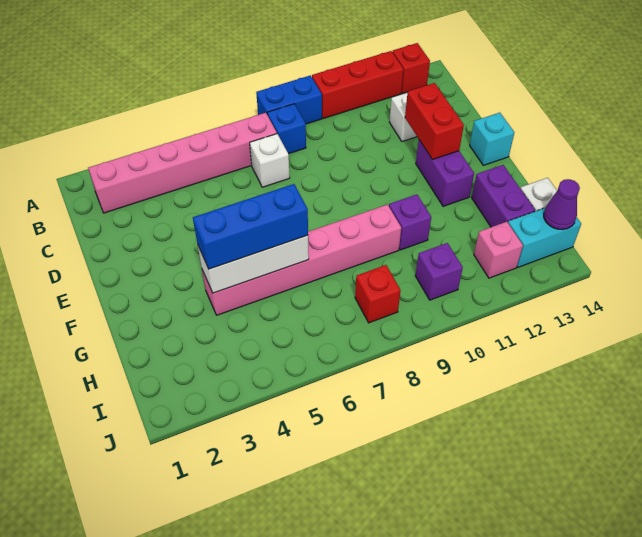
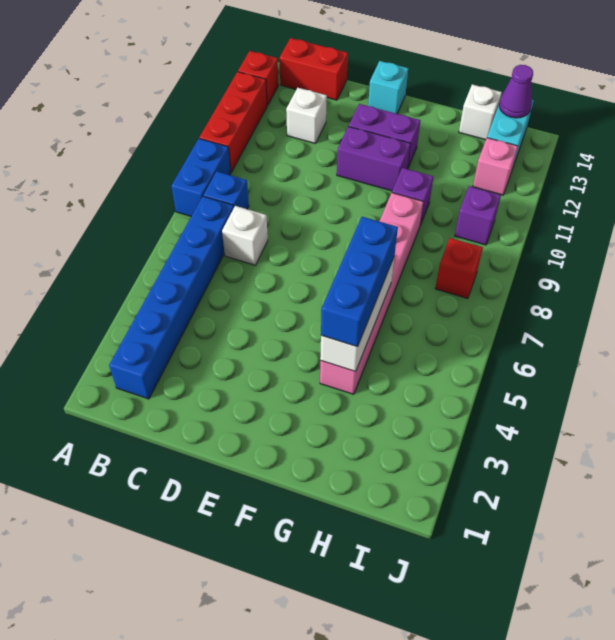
pink 1x6 brick [88,113,277,213] -> blue 1x6 brick [109,196,234,399]
red 1x2 brick [405,83,464,160] -> red 1x2 brick moved to [280,38,348,100]
purple 1x2 brick [472,165,535,227] -> purple 1x2 brick moved to [337,126,411,191]

